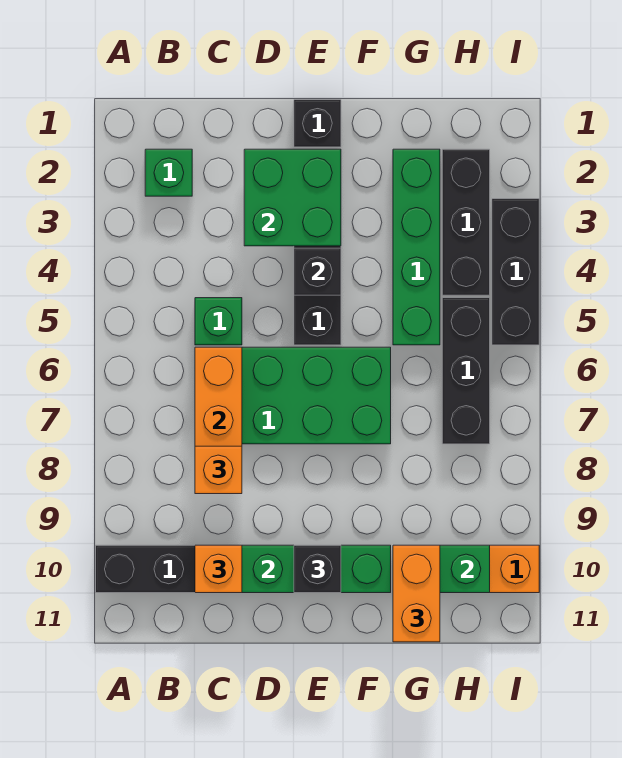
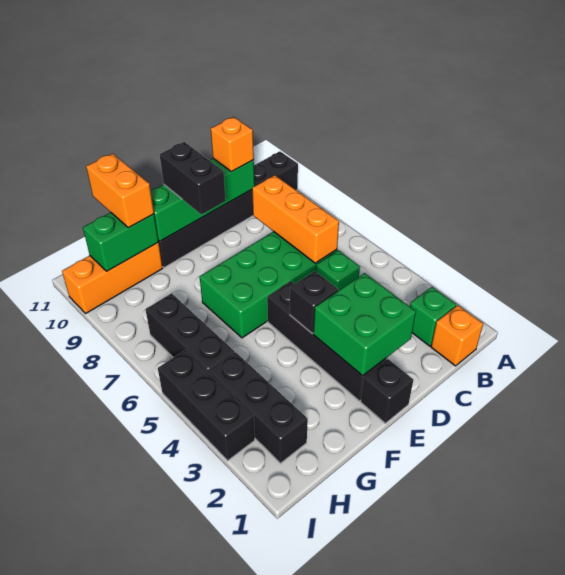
orange 1x1 brick [195,446,242,494] -> orange 1x1 brick moved to [431,305,483,366]
black 1x1 brick [294,545,341,593] -> black 1x2 brick [160,142,226,214]
green 1x4 brick [393,149,440,345] -> none

